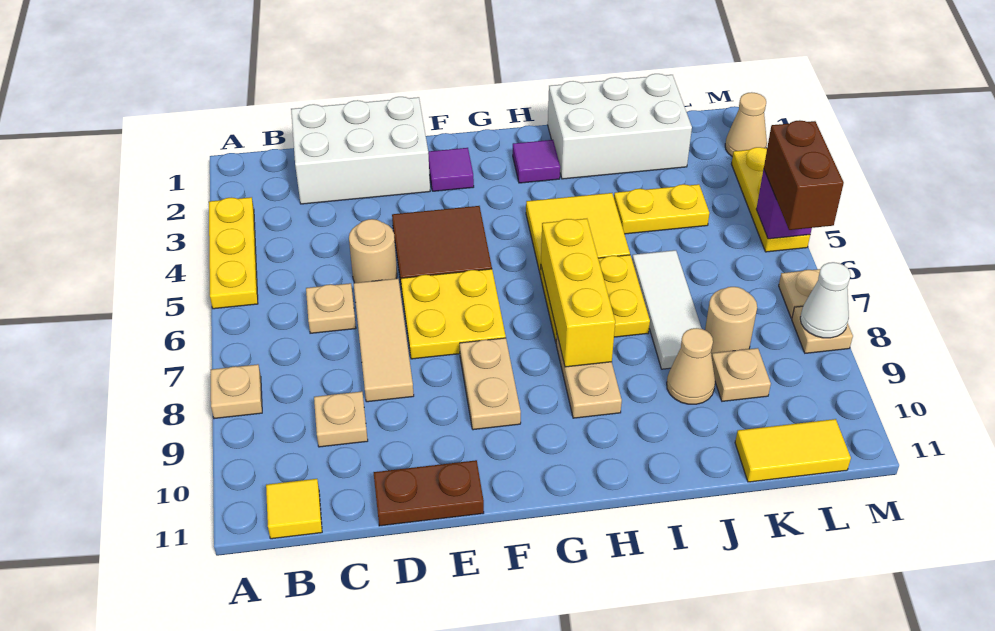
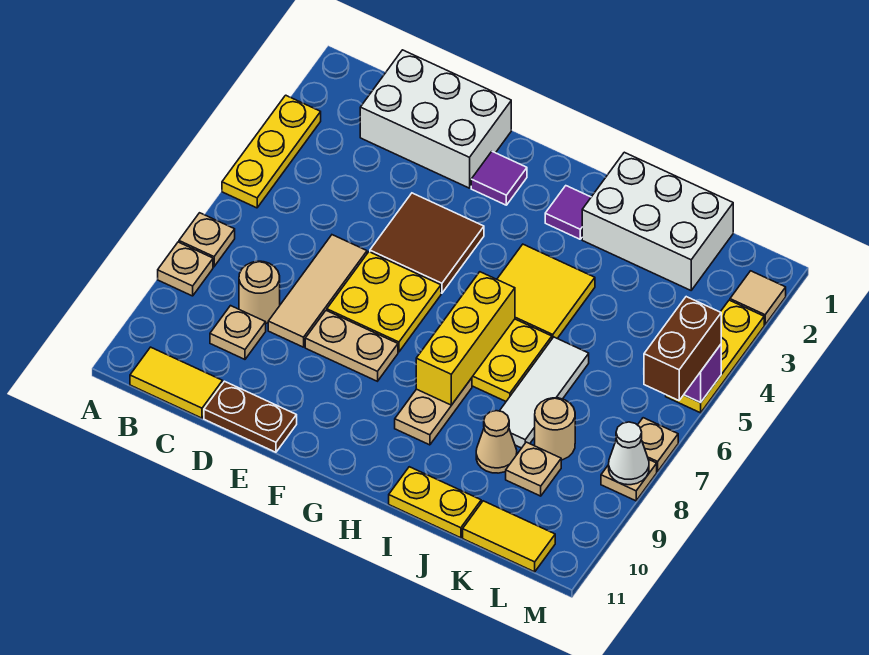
yellow 1x1 tile [266,479,322,539] -> yellow 1x2 tile [130,347,223,418]
tan 1x1 plate [306,283,356,333] -> tan 1x1 plate moved to [179,213,235,267]
tan 1x1 round brick [349,219,397,283] -> tan 1x1 round brick moved to [239,261,280,323]
tan 1x2 plate [460,338,521,430] -> tan 1x2 plate turned to [305,311,398,381]
yellow 1x2 plate [614,184,709,234] -> yellow 1x2 plate moved to [389,467,481,538]
tan 1x1 cone [725,92,767,157] -> tan 1x1 tile [730,271,786,325]

